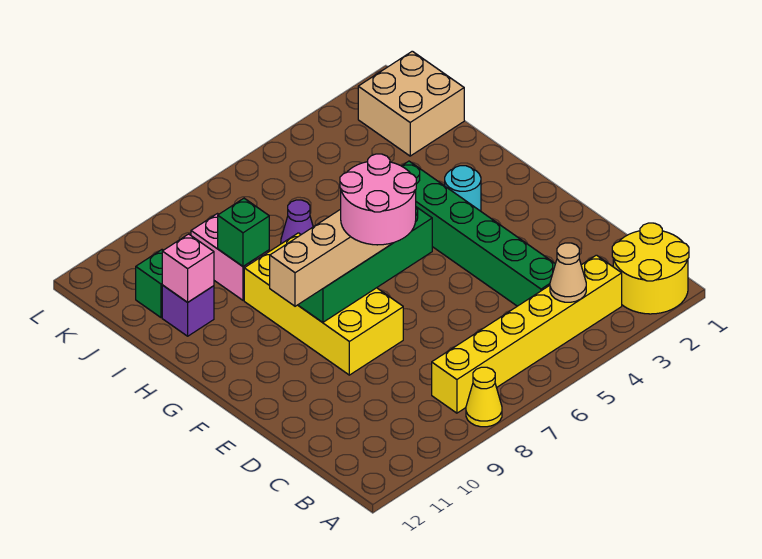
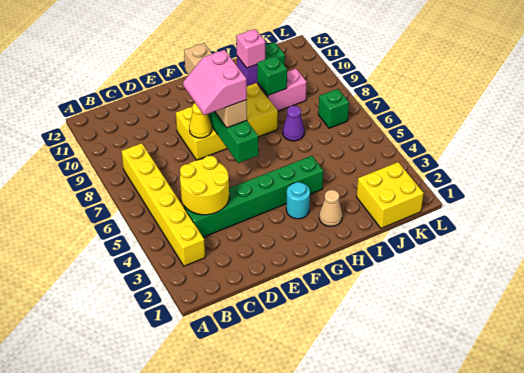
yellow 2x2 round brick [612,223,689,314] -> yellow 2x2 round brick moved to [180,156,229,215]
yellow 1x1 cone [466,367,502,427] -> yellow 1x1 cone moved to [189,103,212,138]
tan 1x1 cone [550,243,586,302] -> tan 1x1 cone moved to [319,190,342,226]
pink 2x2 round brick [340,154,416,245] -> pink 2x2 slope [183,50,247,115]
tan 2x2 brick [358,51,464,156] -> yellow 2x2 brick [357,162,424,228]
none -> green 1x1 brick [318,89,349,128]

